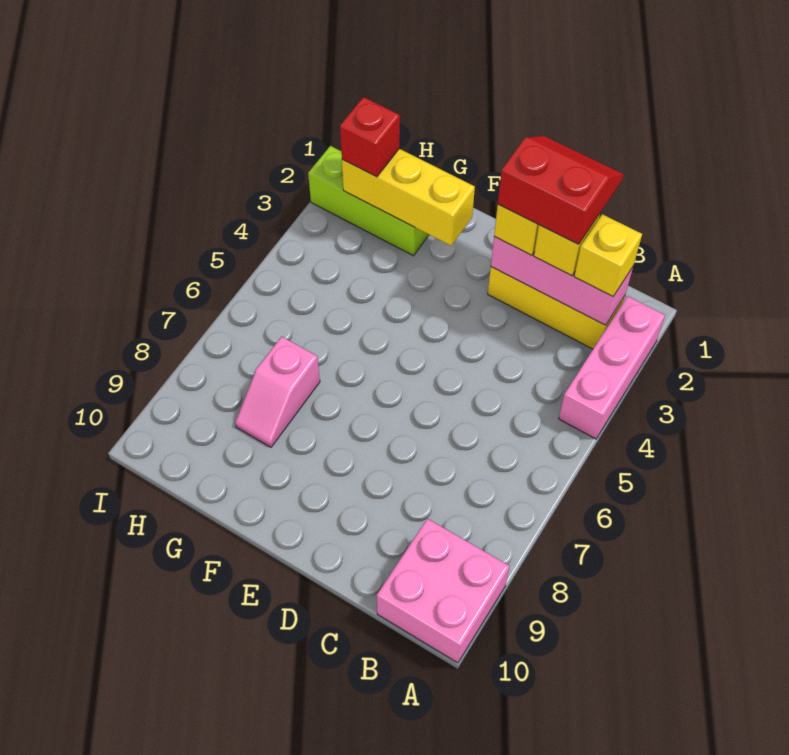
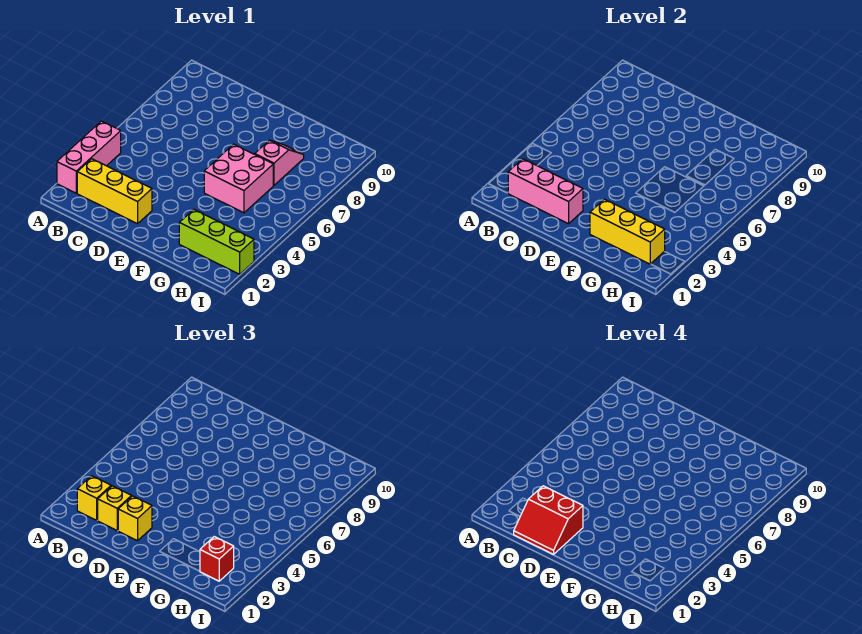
pink 2x2 brick [377,518,509,663] -> pink 2x2 brick moved to [204,144,273,213]

